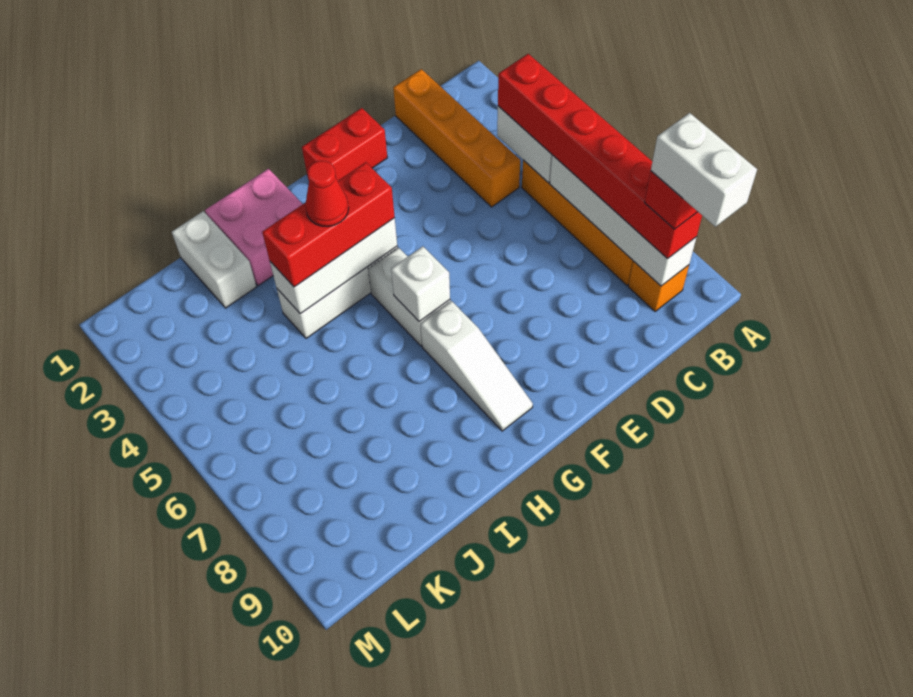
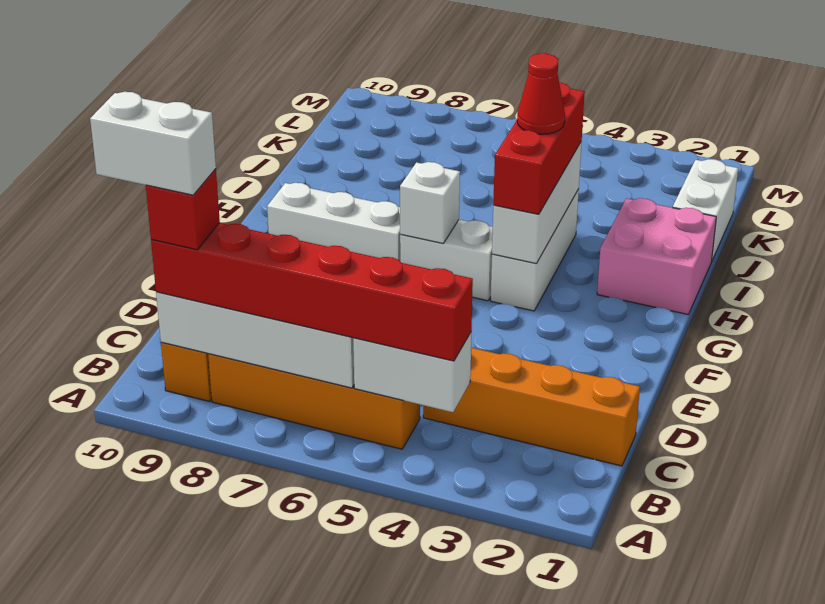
red 1x2 brick [302,108,387,181] -> none
white 1x3 slope [421,301,533,431] -> white 1x3 brick [267,183,400,261]
white 1x2 brick [172,211,256,308] -> white 1x2 brick turned to [673,159,738,260]

